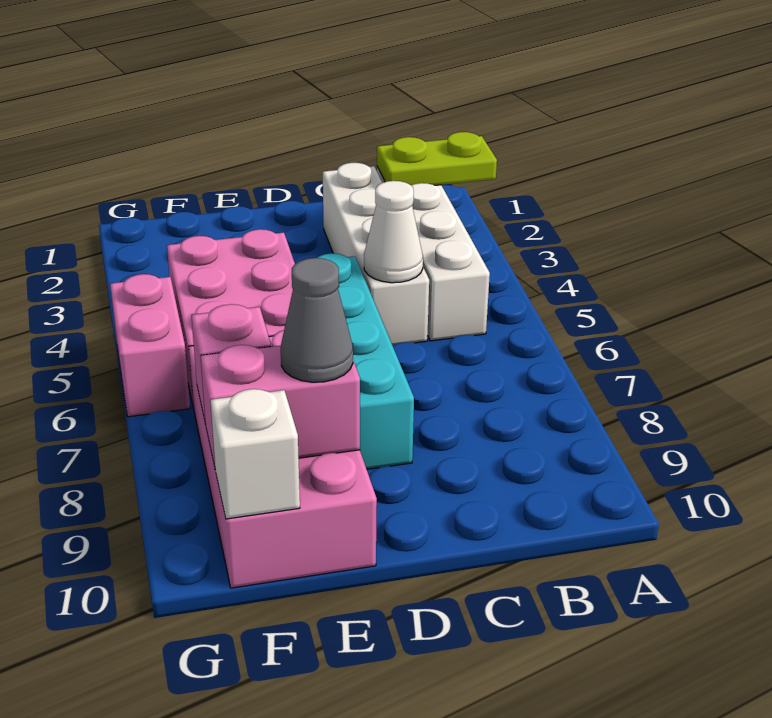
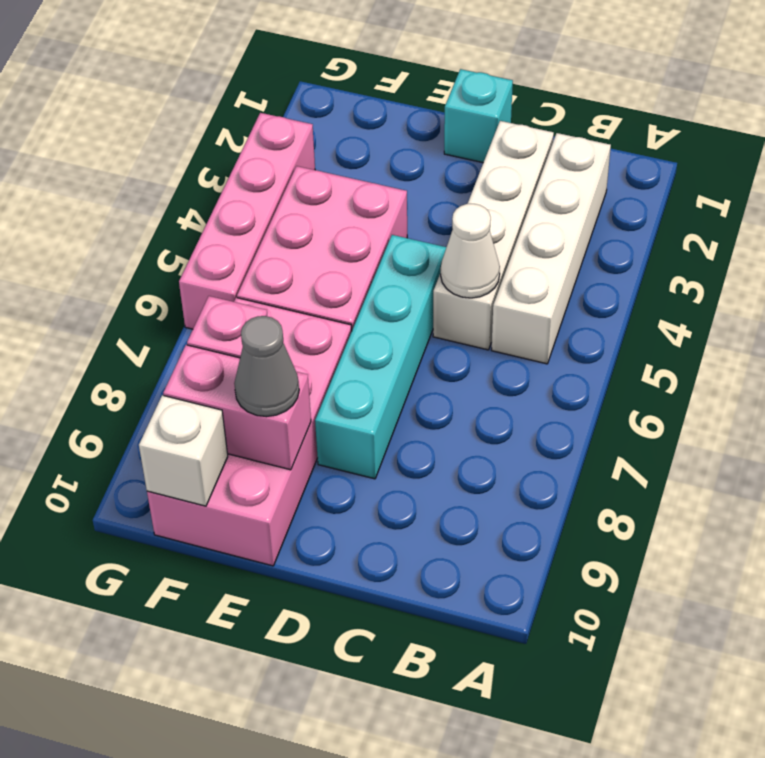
lime 1x2 plate [377,132,497,185] -> none
none -> cyan 1x1 brick [444,69,513,163]
pink 1x2 brick [110,274,190,417] -> pink 1x4 brick [179,113,315,329]

